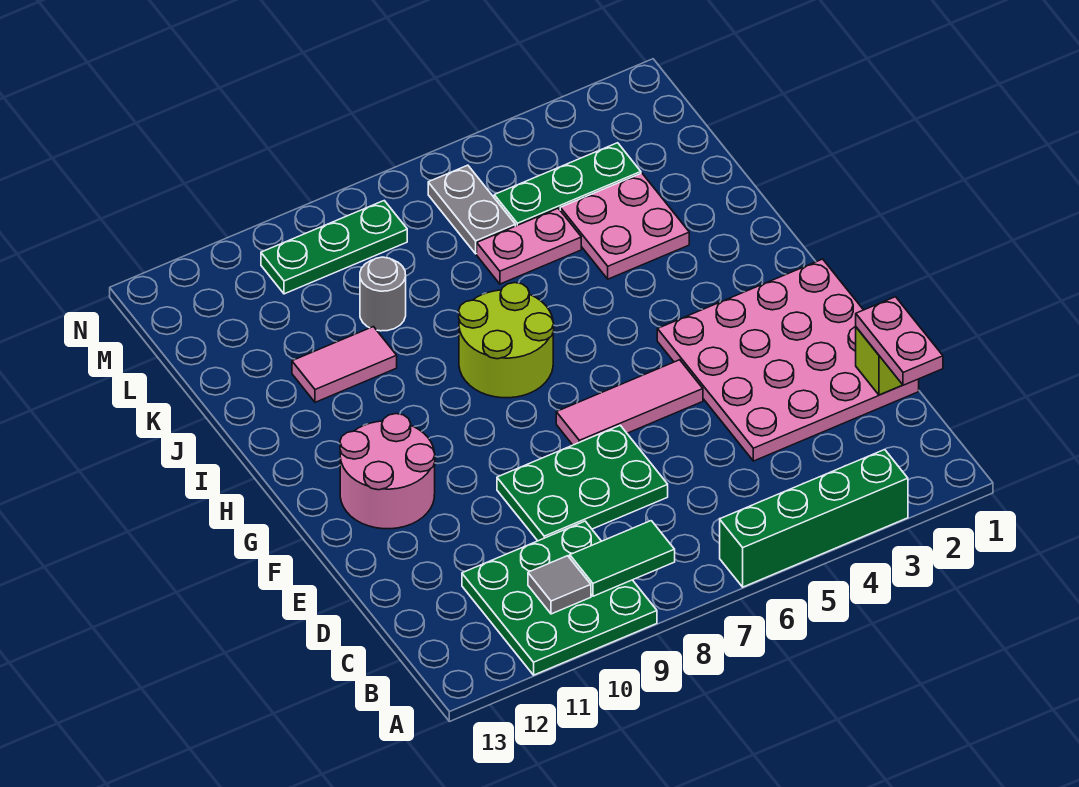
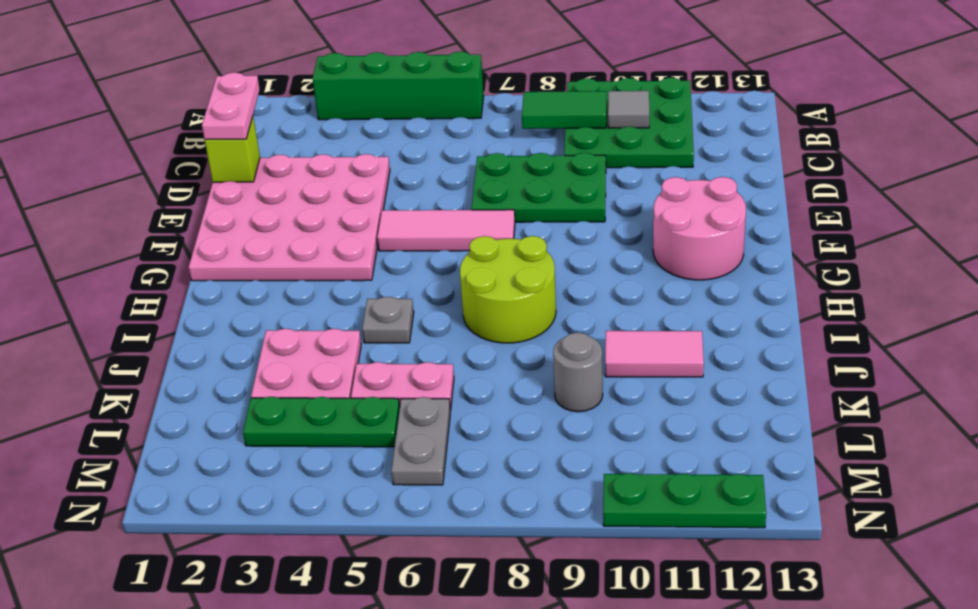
none -> grey 1x1 plate [362,297,414,343]
green 1x3 plate [261,201,407,294] -> green 1x3 plate moved to [603,473,766,528]

